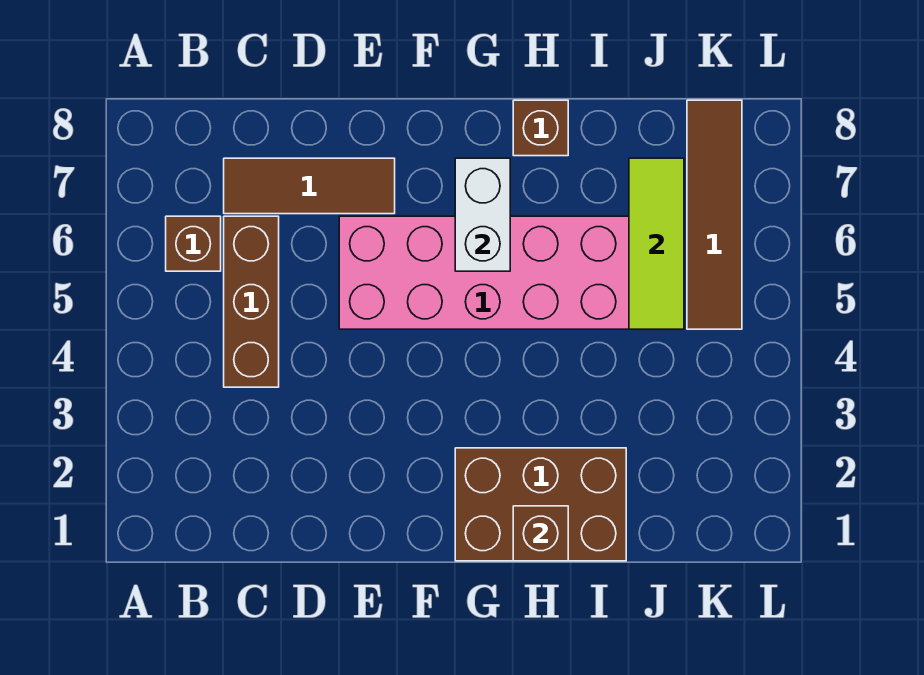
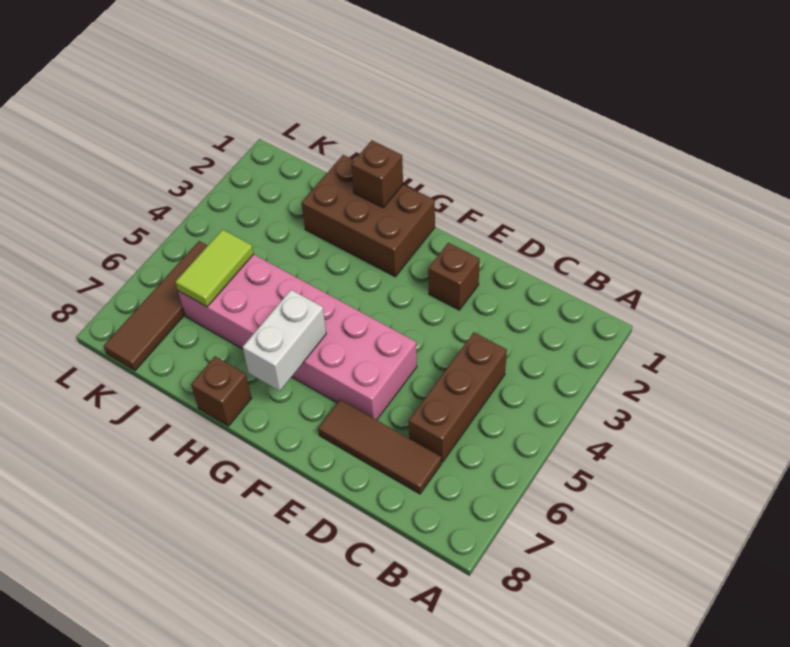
brown 1x1 brick [166,216,221,271] -> brown 1x1 brick moved to [428,243,480,310]
lime 1x3 tile [629,158,684,329] -> lime 1x2 tile [175,230,254,307]

